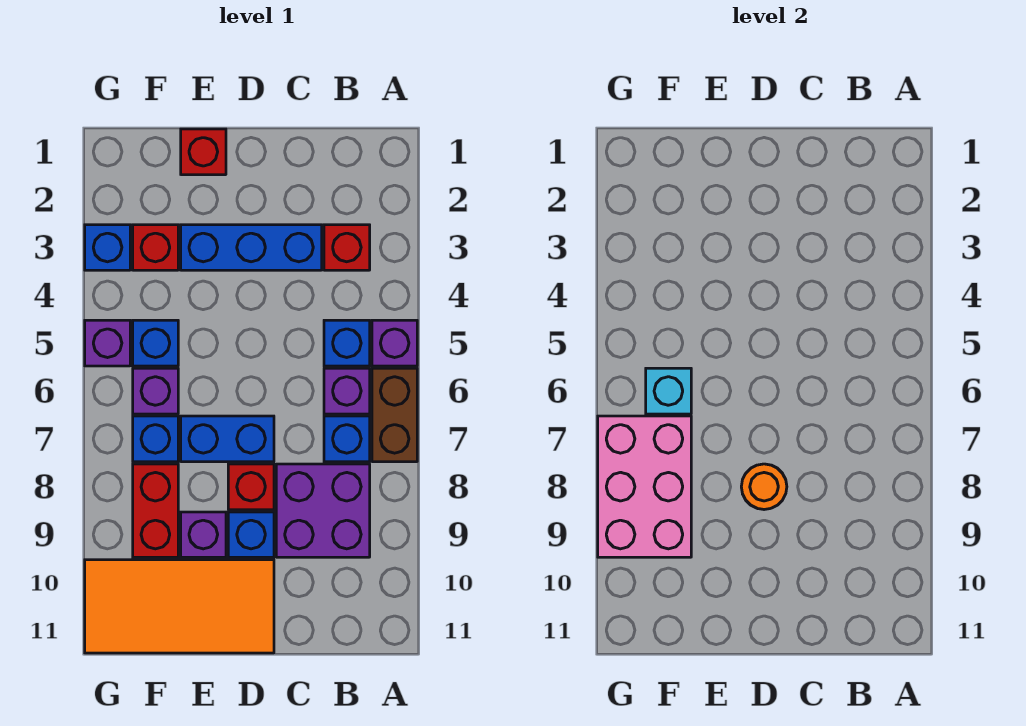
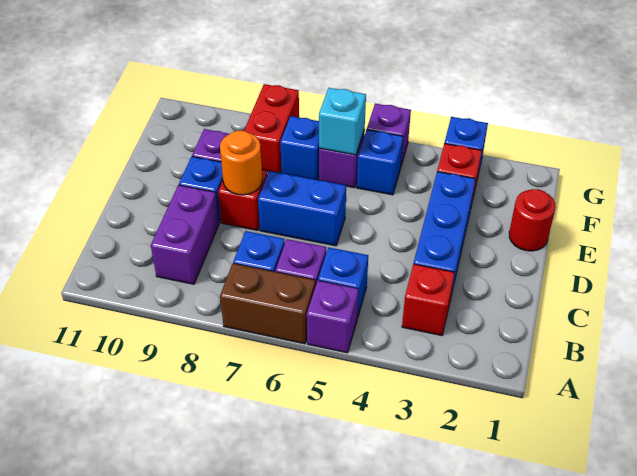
purple 2x2 brick [276,464,370,557] -> purple 1x2 brick [151,185,219,284]
blue 1x2 brick [181,416,274,462] -> blue 1x2 brick turned to [258,171,346,246]
orange 2x4 tile [85,560,274,653] -> none
red 1x1 brick [181,129,226,175] -> red 1x1 round brick [509,189,556,251]
pink 2x3 brick [598,416,691,557] -> none
red 1x2 brick [133,464,178,557] -> red 1x2 brick turned to [244,84,299,173]

